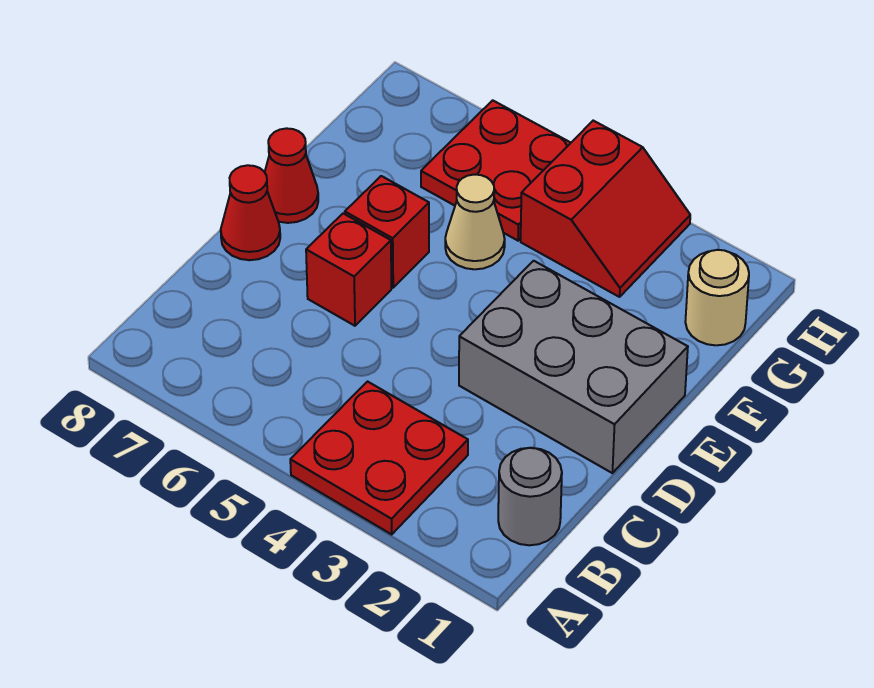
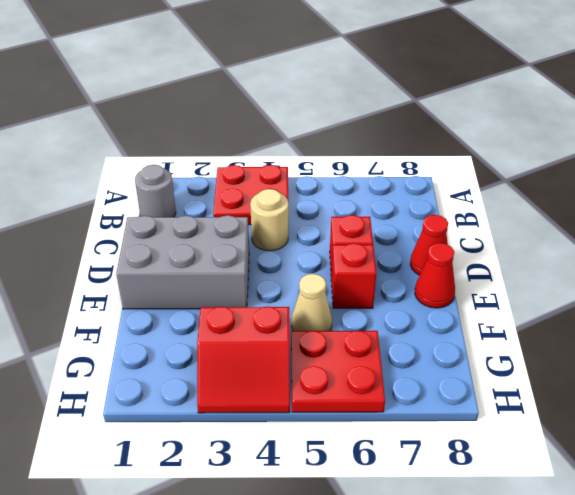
tan 1x1 round brick [685,250,749,345] -> tan 1x1 round brick moved to [250,189,289,251]
red 2x2 slope [521,121,690,297] -> red 2x2 slope turned to [197,307,290,413]

